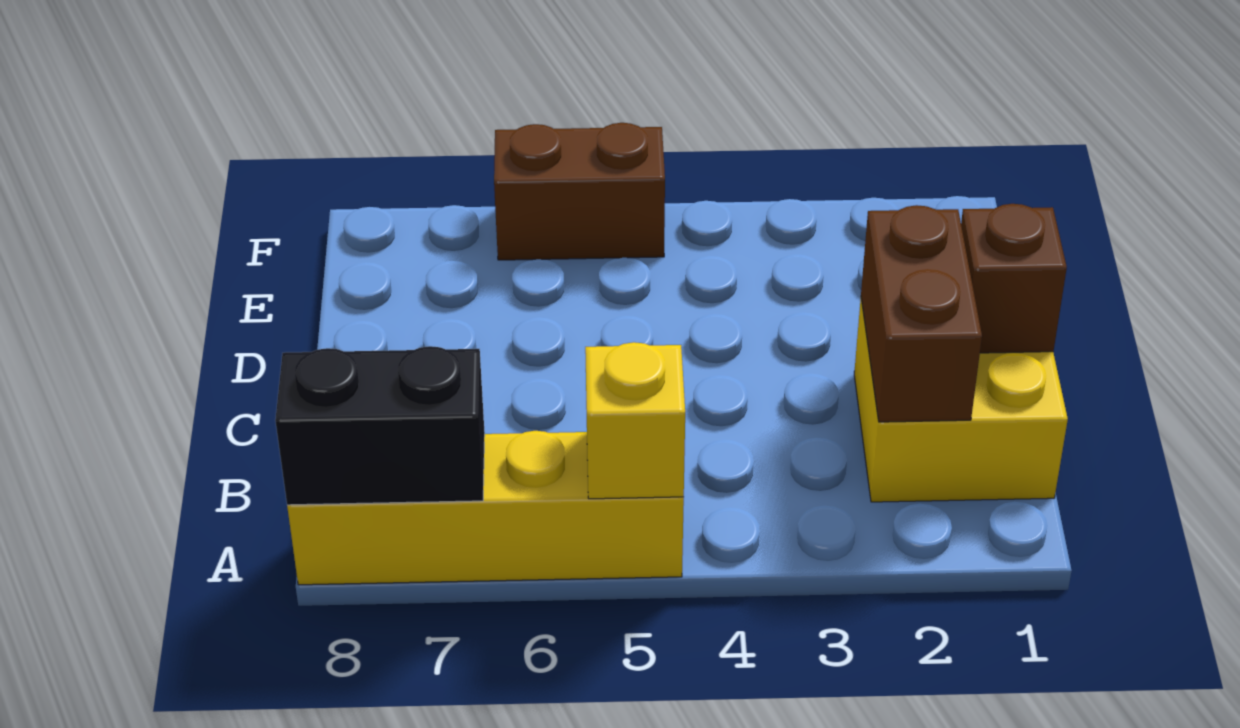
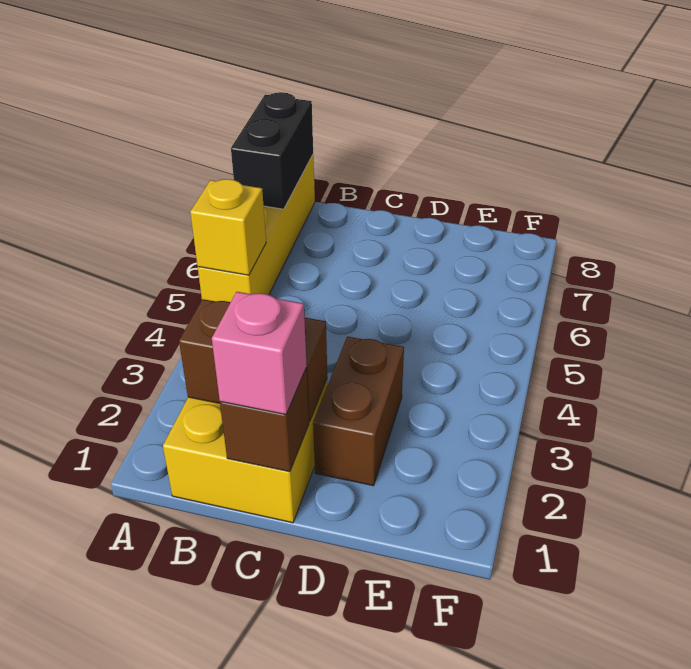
none -> pink 1x1 brick [212,292,307,415]
brown 1x2 brick [494,123,665,260] -> brown 1x2 brick moved to [313,336,404,486]

